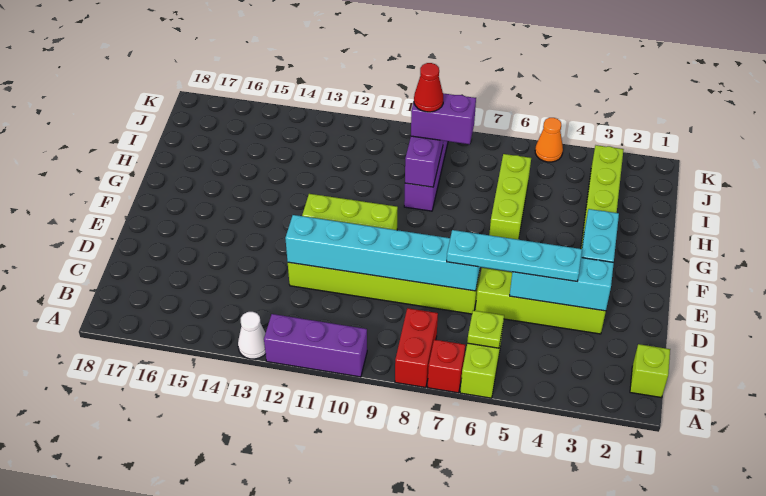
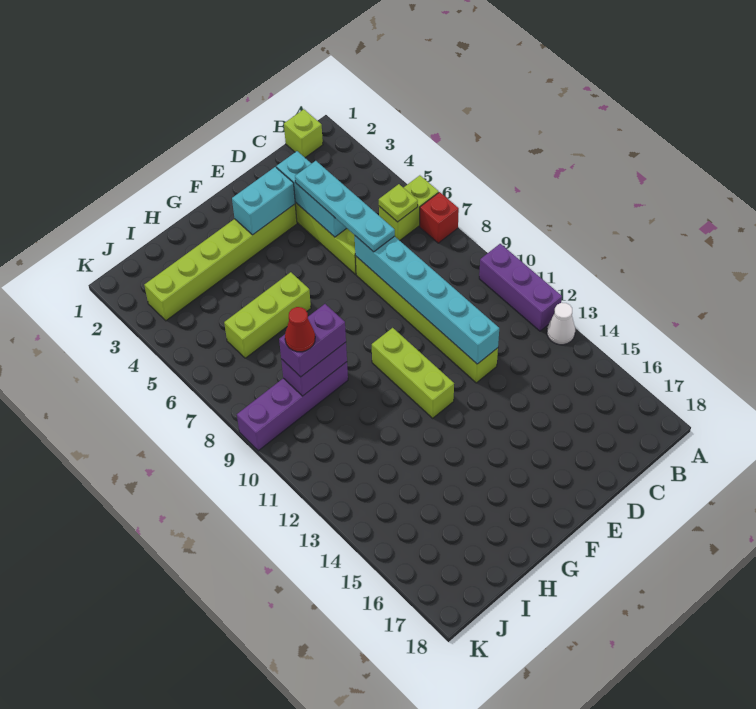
red 1x2 brick [395,308,438,388] -> none
purple 1x2 brick [411,93,476,144] -> purple 1x2 brick turned to [279,304,346,377]
orange 1x1 cone [535,118,563,162] -> none

